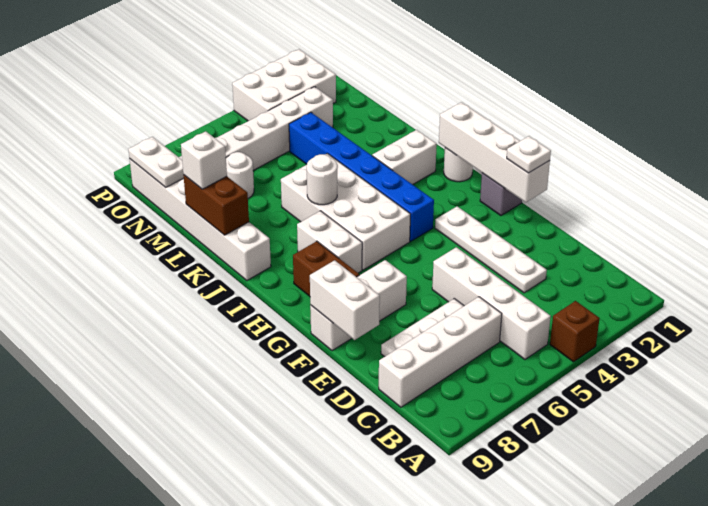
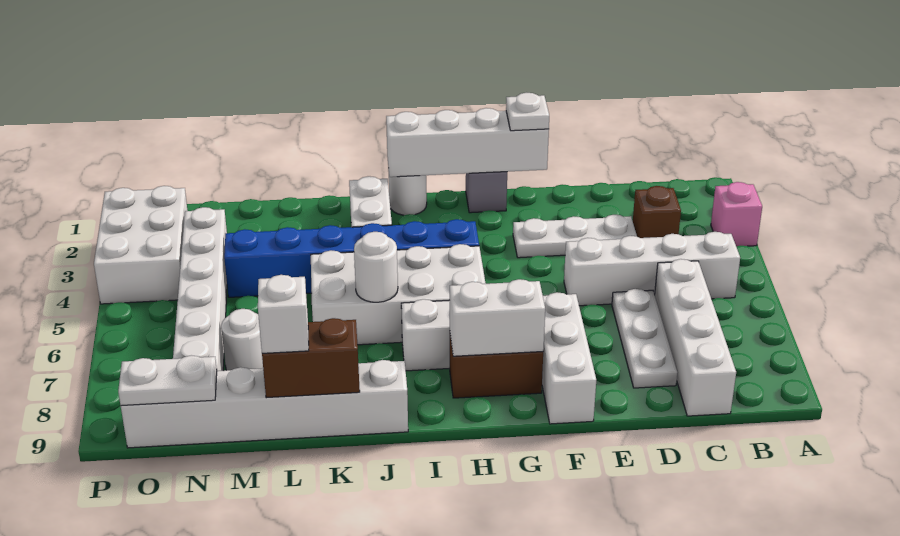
none -> pink 1x1 brick [711,182,762,246]
brown 1x1 brick [550,301,600,362] -> brown 1x1 brick moved to [633,186,681,238]
white 1x4 plate [435,206,547,293] -> white 1x3 plate [513,215,637,258]
white 1x2 brick [310,260,380,340] -> white 1x2 brick moved to [450,279,545,356]

